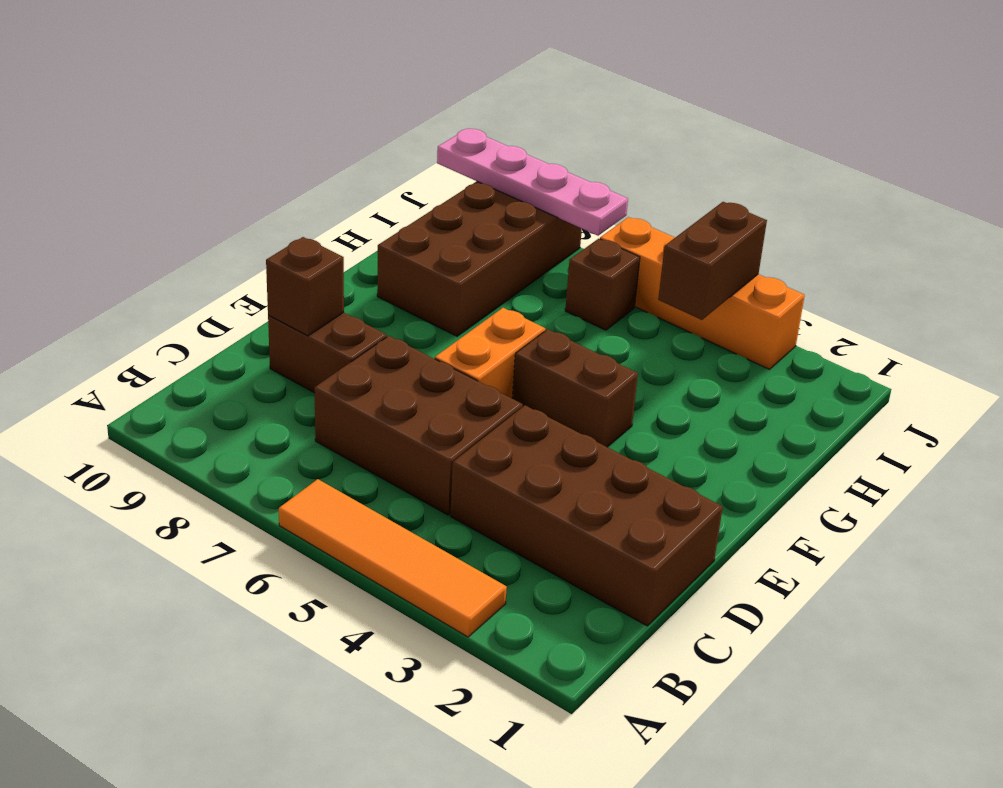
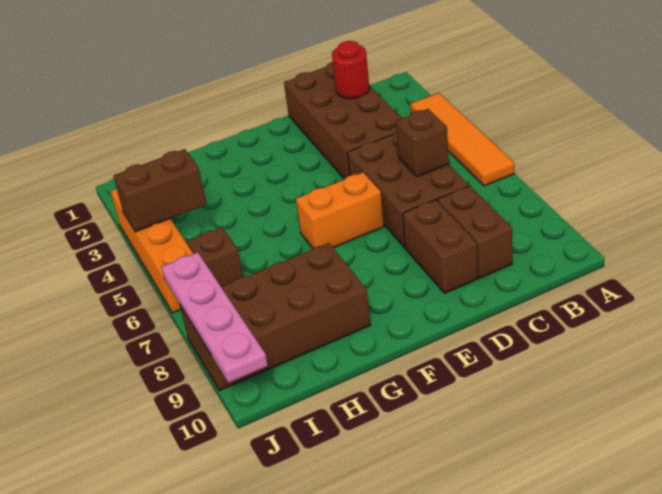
none -> red 1x1 round brick [332,41,369,99]
brown 1x1 brick [266,237,344,336] -> brown 1x1 brick moved to [396,109,449,177]
brown 1x2 brick [512,329,638,447] -> brown 1x2 brick moved to [437,186,512,278]

